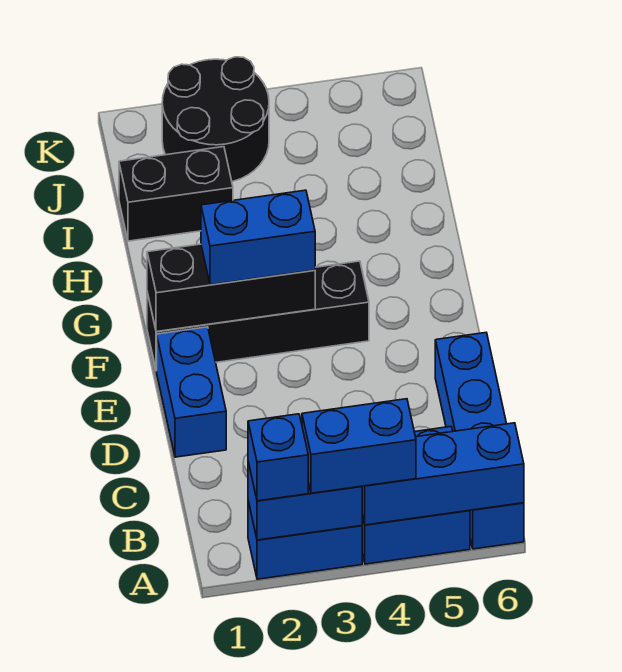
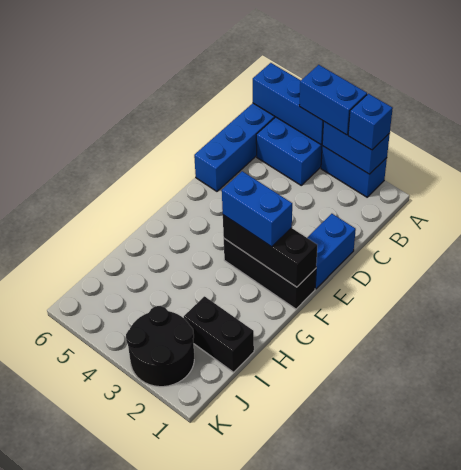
black 1x4 brick [147,261,369,371] -> black 1x3 brick [224,239,316,309]

